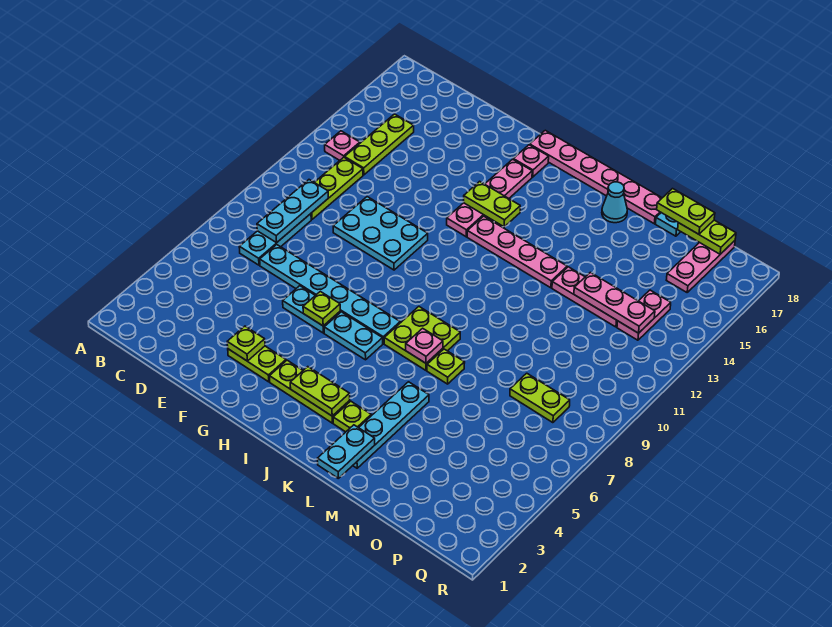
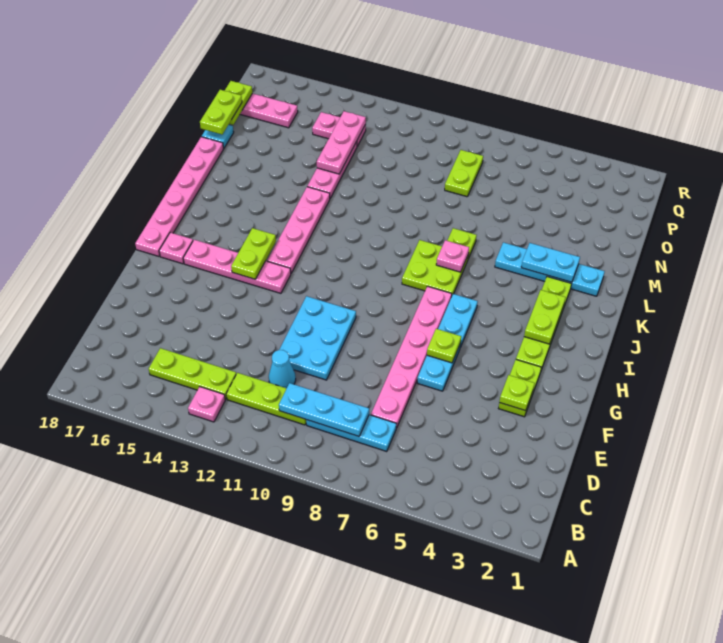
cyan 1x6 plate [260,245,400,343] -> pink 1x6 plate [371,286,452,428]
cyan 1x2 plate [318,425,375,478] -> cyan 1x2 plate moved to [521,243,580,282]
cyan 1x1 cone [602,182,627,223] -> cyan 1x1 cone moved to [269,350,296,388]

